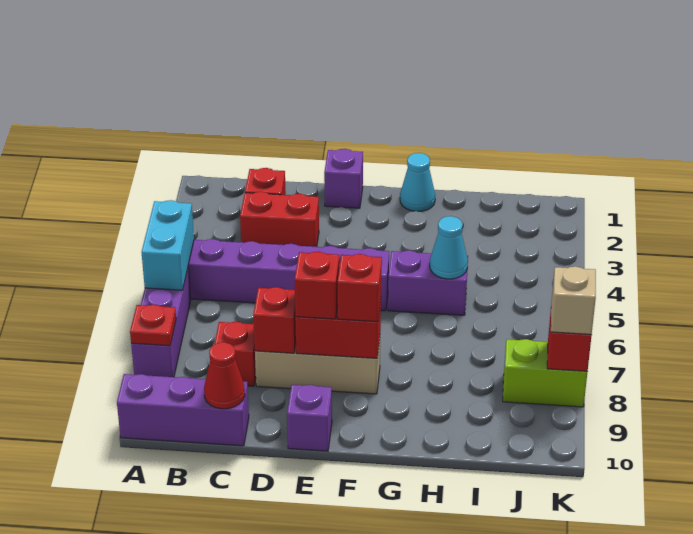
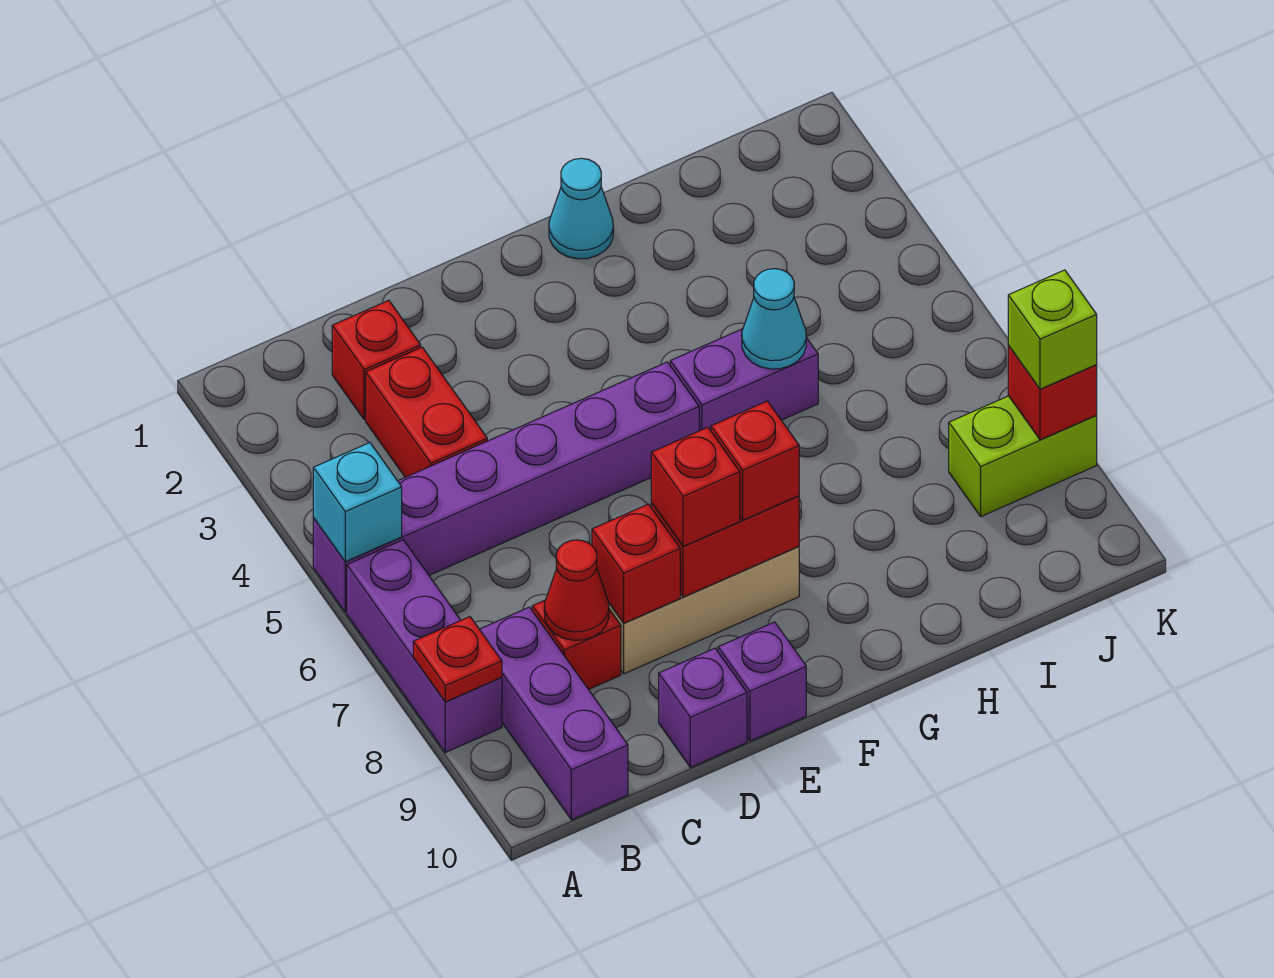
cyan 1x2 brick [142,200,194,290] -> cyan 1x1 brick [313,443,402,562]
purple 1x3 brick [117,374,249,446] -> purple 1x3 brick turned to [480,607,628,820]
red 1x2 brick [240,192,319,247] -> red 1x2 brick turned to [366,347,487,477]
red 1x1 cone [204,342,245,409] -> red 1x1 cone moved to [544,540,609,640]
purple 1x1 brick [324,149,363,208] -> purple 1x1 brick moved to [659,648,747,767]
tan 1x1 brick [551,266,596,335] -> lime 1x1 brick [1008,270,1097,389]

